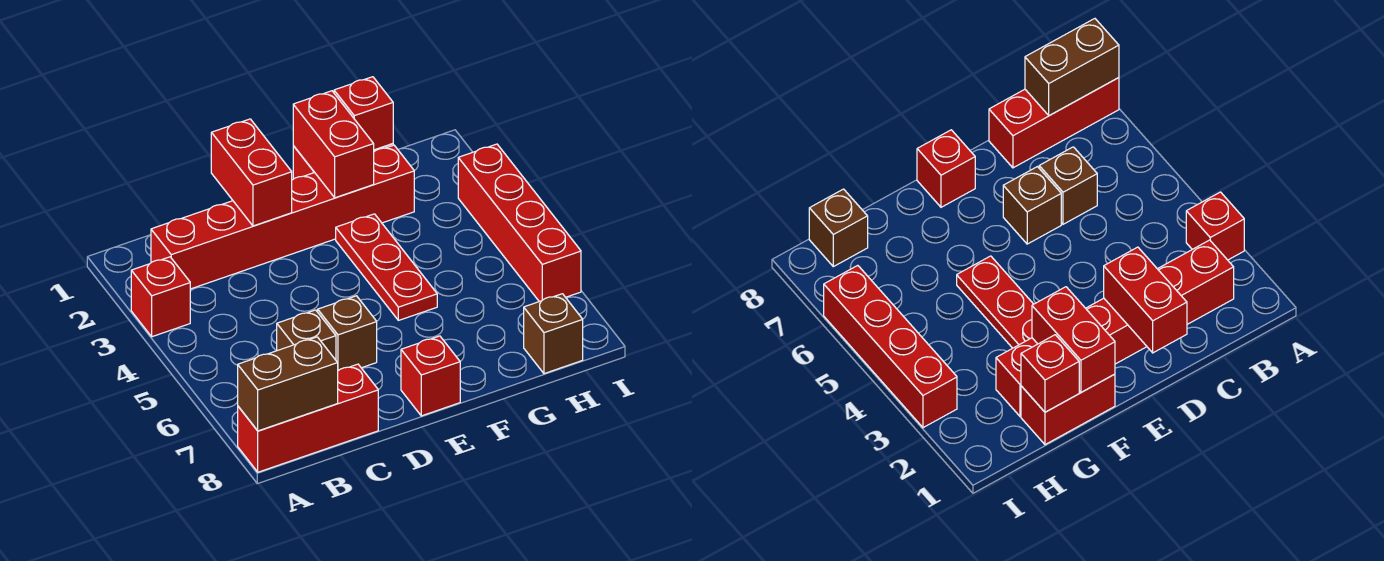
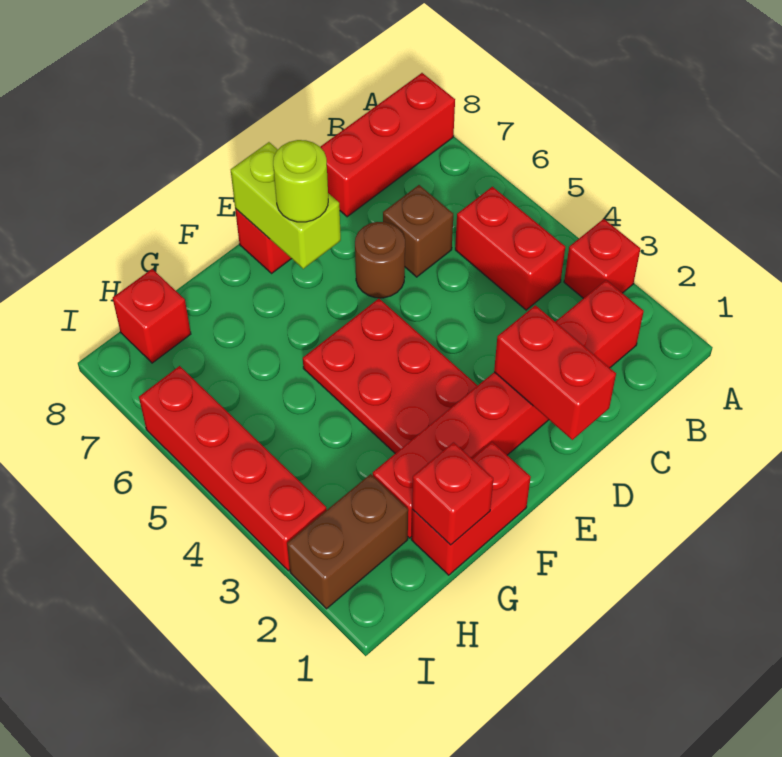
brown 1x2 brick [238,337,338,431] -> brown 1x2 brick moved to [287,474,408,609]
brown 1x1 brick [318,296,377,371] -> brown 1x1 round brick [355,222,405,298]
none -> lime 1x2 brick [231,142,341,269]
none -> lime 1x1 round brick [273,140,328,222]
red 1x2 brick [293,91,374,198] -> red 1x2 brick moved to [455,187,565,310]
red 1x3 plate [336,214,437,320] -> red 2x3 plate [303,299,478,453]
brown 1x1 brick [524,294,583,374] -> red 1x1 brick [113,269,191,363]

